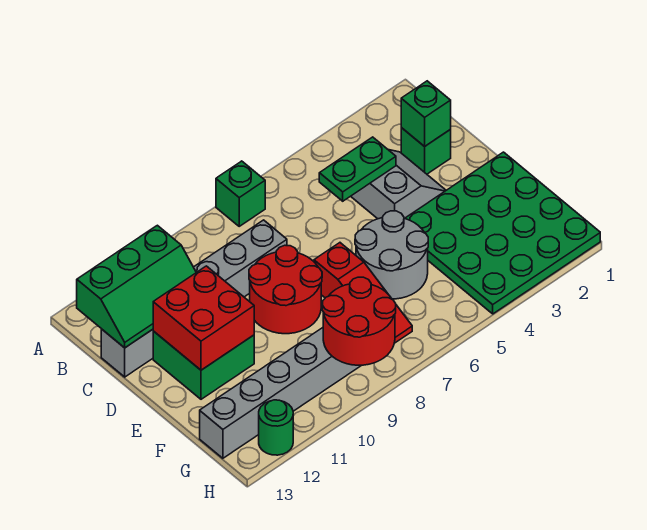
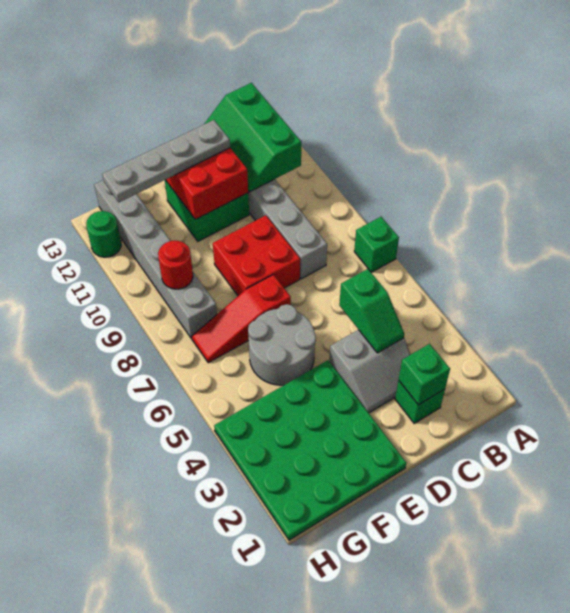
green 1x2 plate [319,137,396,201] -> green 1x2 slope [339,269,404,353]
red 2x2 round brick [249,245,322,334] -> red 2x2 brick [213,215,300,296]
none -> grey 1x4 plate [102,120,230,202]
red 2x2 round brick [322,277,396,365] -> red 1x1 round brick [158,241,193,289]

